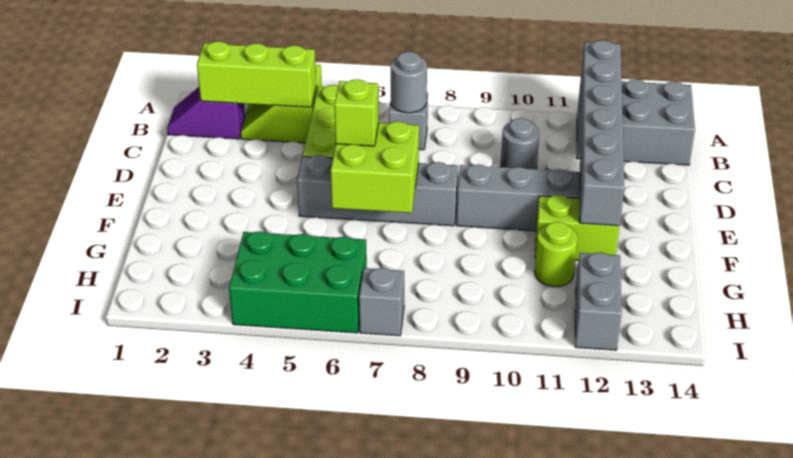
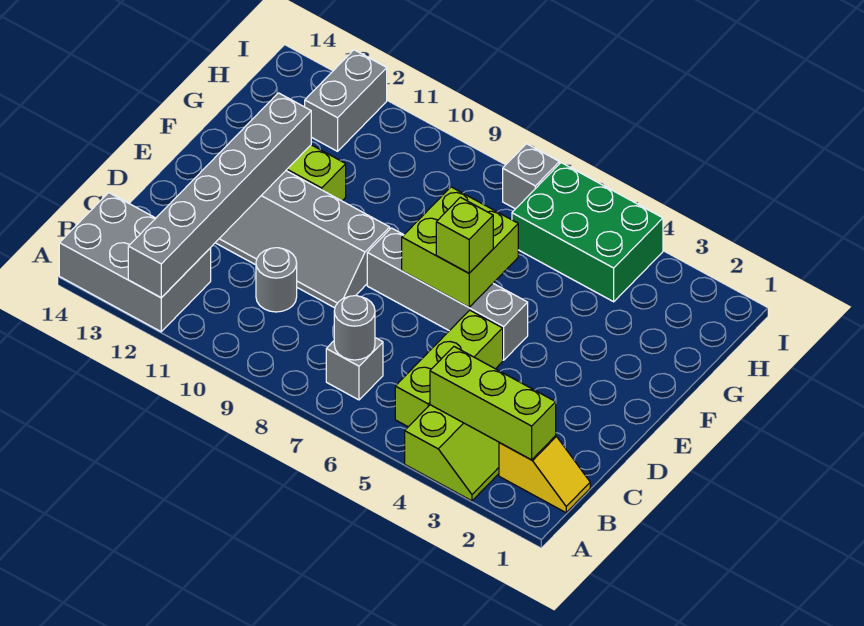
purple 1x2 slope [167,87,245,139] -> yellow 1x2 slope [499,436,590,513]
lime 1x1 round brick [535,222,578,287] -> none

